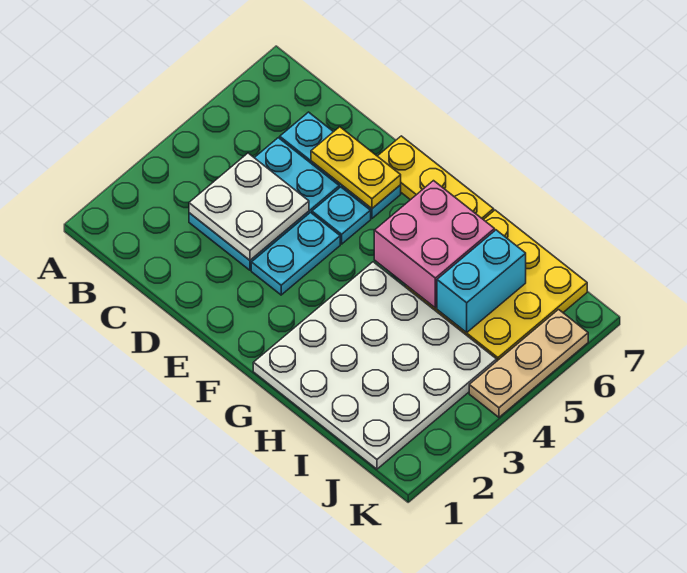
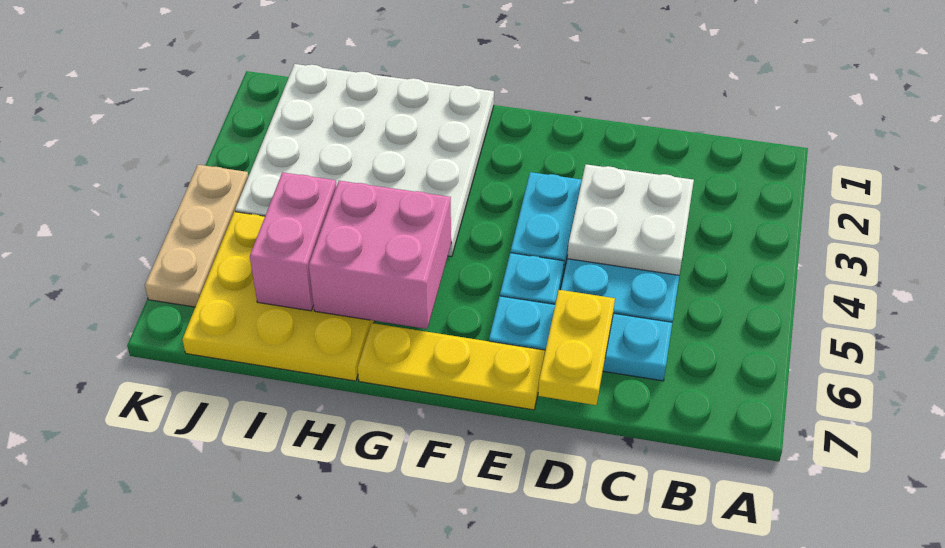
yellow 1x2 plate [311,127,401,208] -> yellow 1x2 plate turned to [538,290,615,405]
cyan 1x2 brick [437,230,526,333] -> pink 1x2 brick [250,172,337,311]

